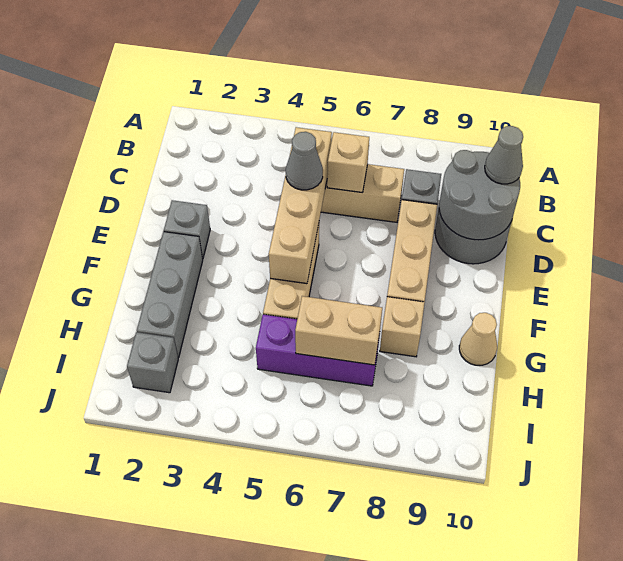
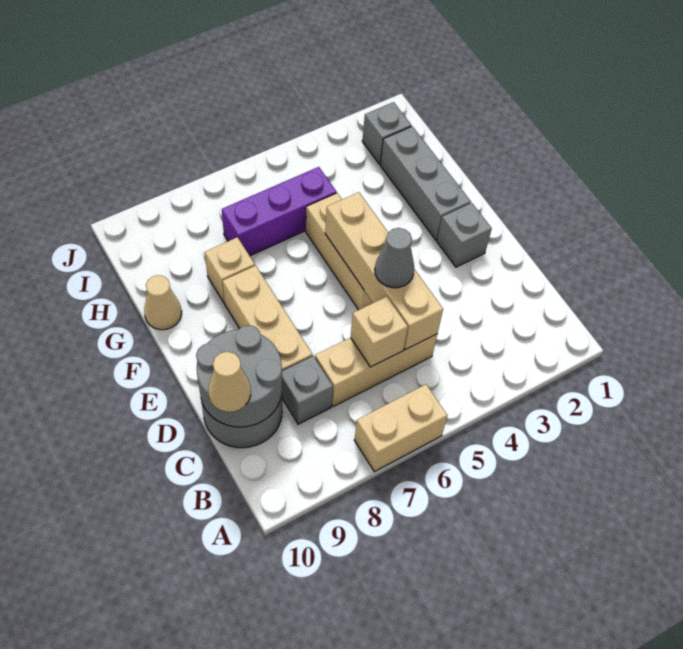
grey 1x1 cone [485,126,523,184] -> tan 1x1 cone [208,352,251,412]
tan 1x2 brick [295,296,382,365] -> tan 1x2 brick moved to [354,384,447,472]

